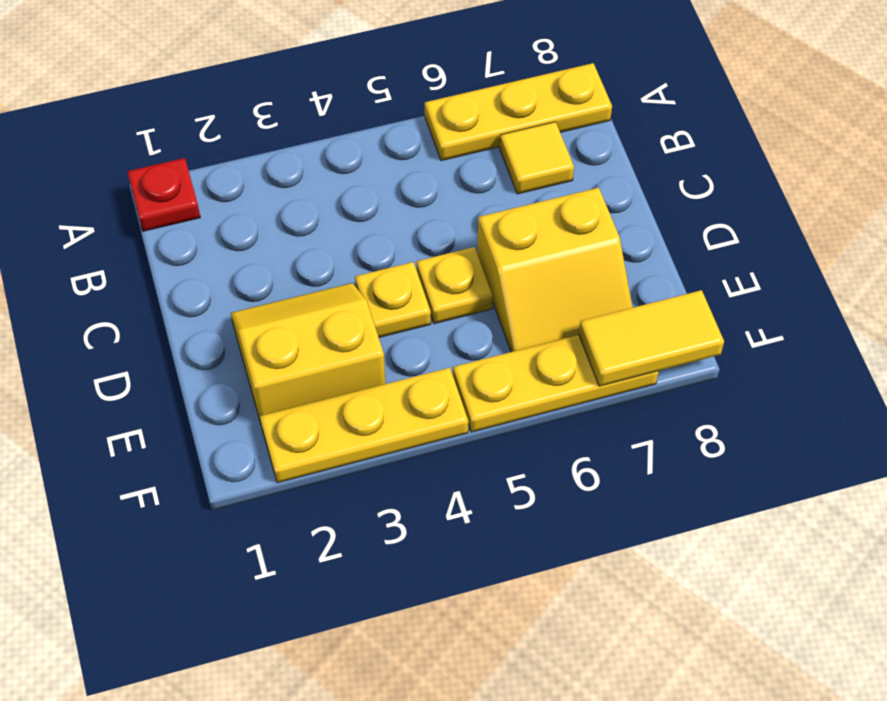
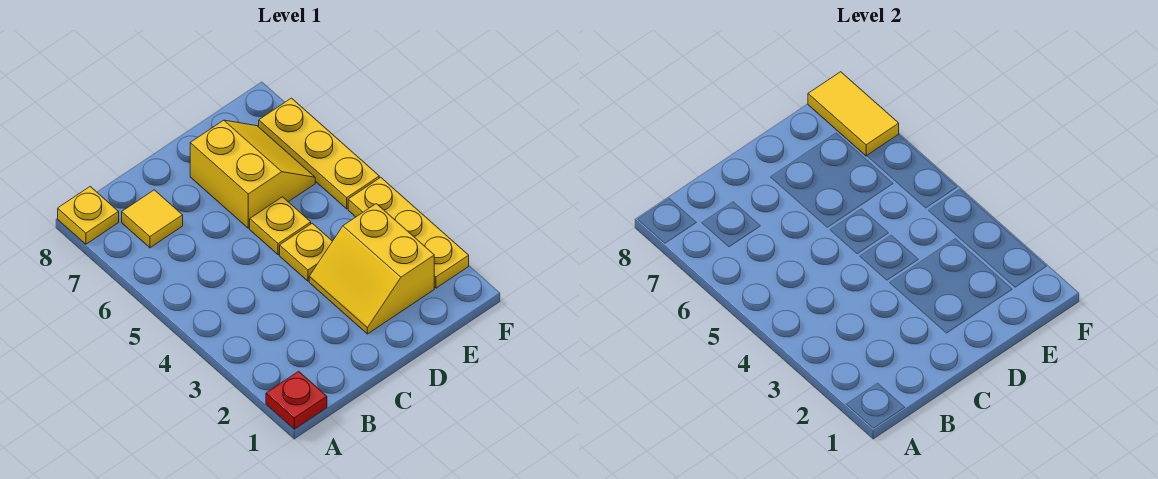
yellow 1x3 plate [425,63,612,161] -> yellow 1x1 plate [58,187,119,244]

